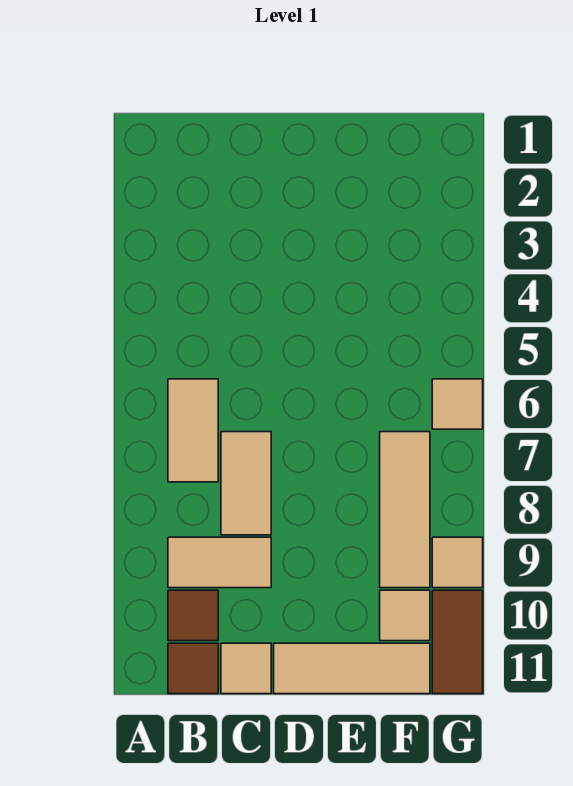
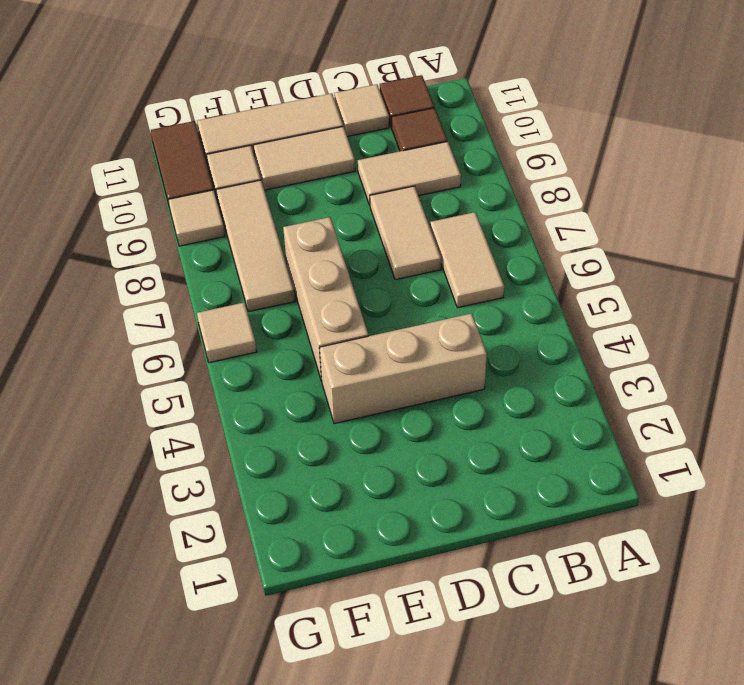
none -> tan 1x3 brick [319,313,487,424]
none -> tan 1x2 tile [253,127,355,190]
none -> tan 1x3 brick [283,217,368,381]

